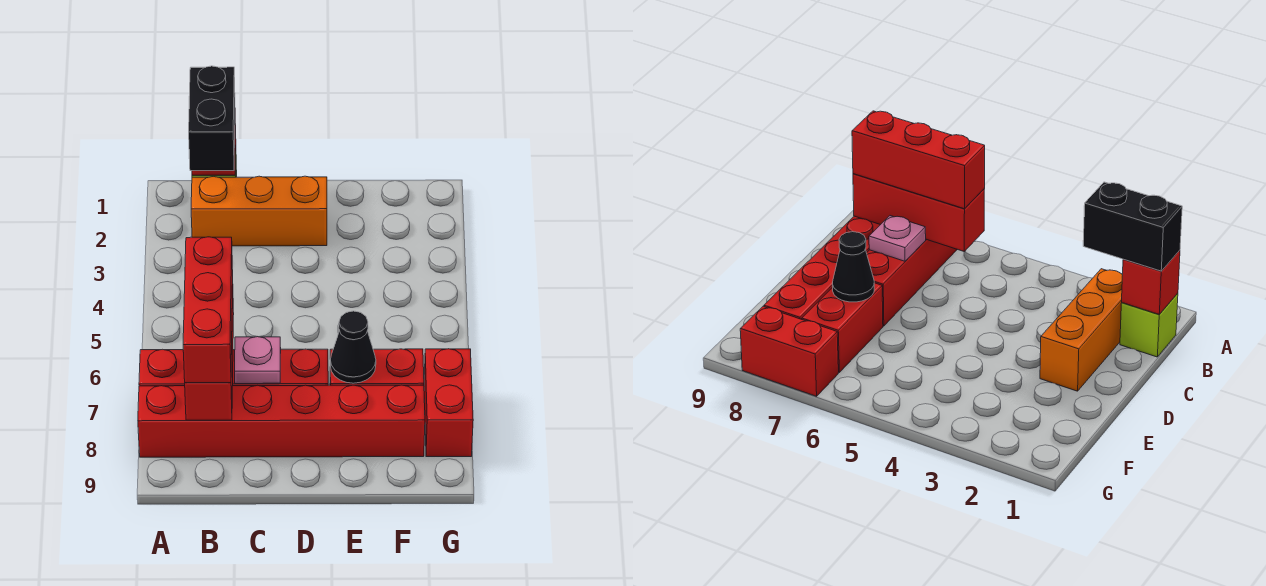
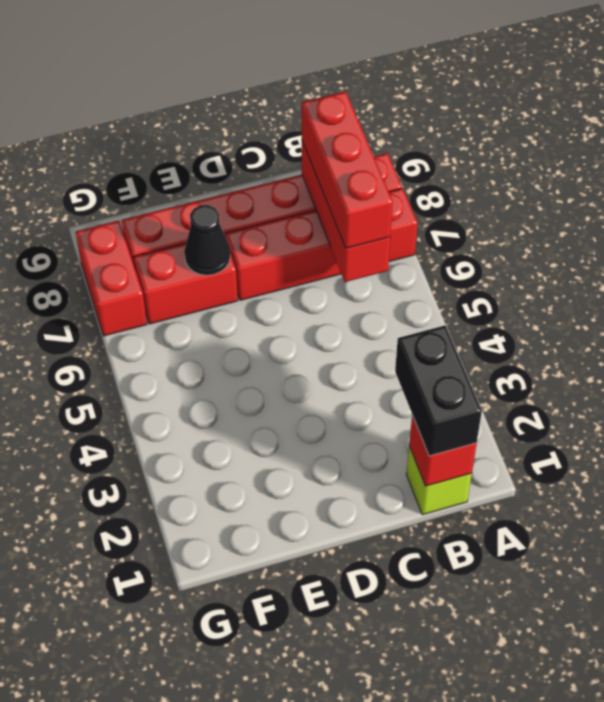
orange 1x3 brick [191,176,327,246] -> none
pink 1x1 plate [235,337,281,384] -> none

